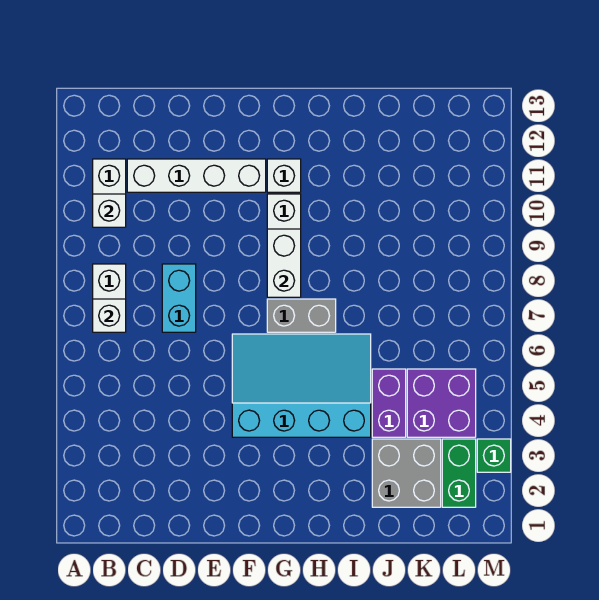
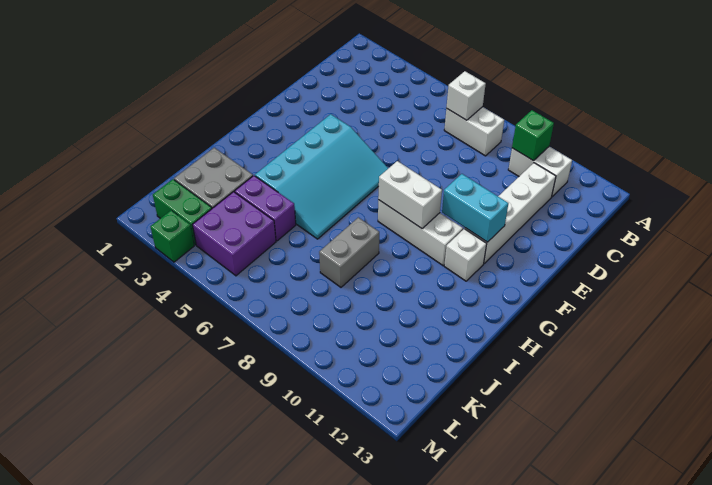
white 1x1 brick [93,194,126,227] -> green 1x1 brick [512,110,554,161]
cyan 1x2 brick [162,264,196,332] -> cyan 1x2 brick moved to [442,174,508,242]
grey 1x2 brick [267,299,336,332] -> grey 1x2 brick moved to [319,217,379,287]

